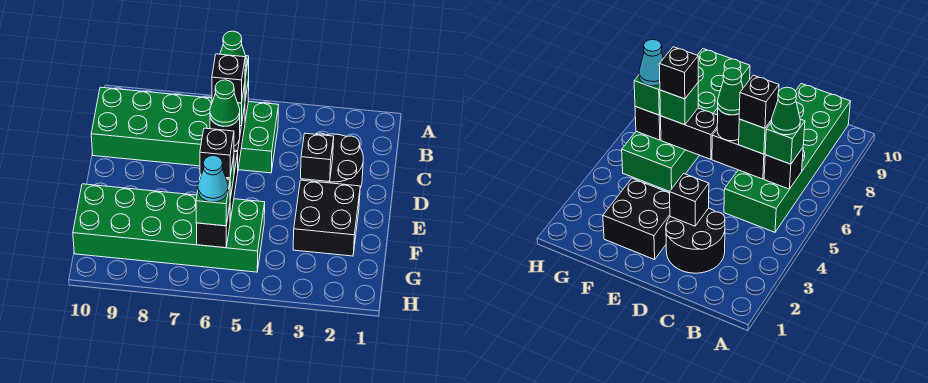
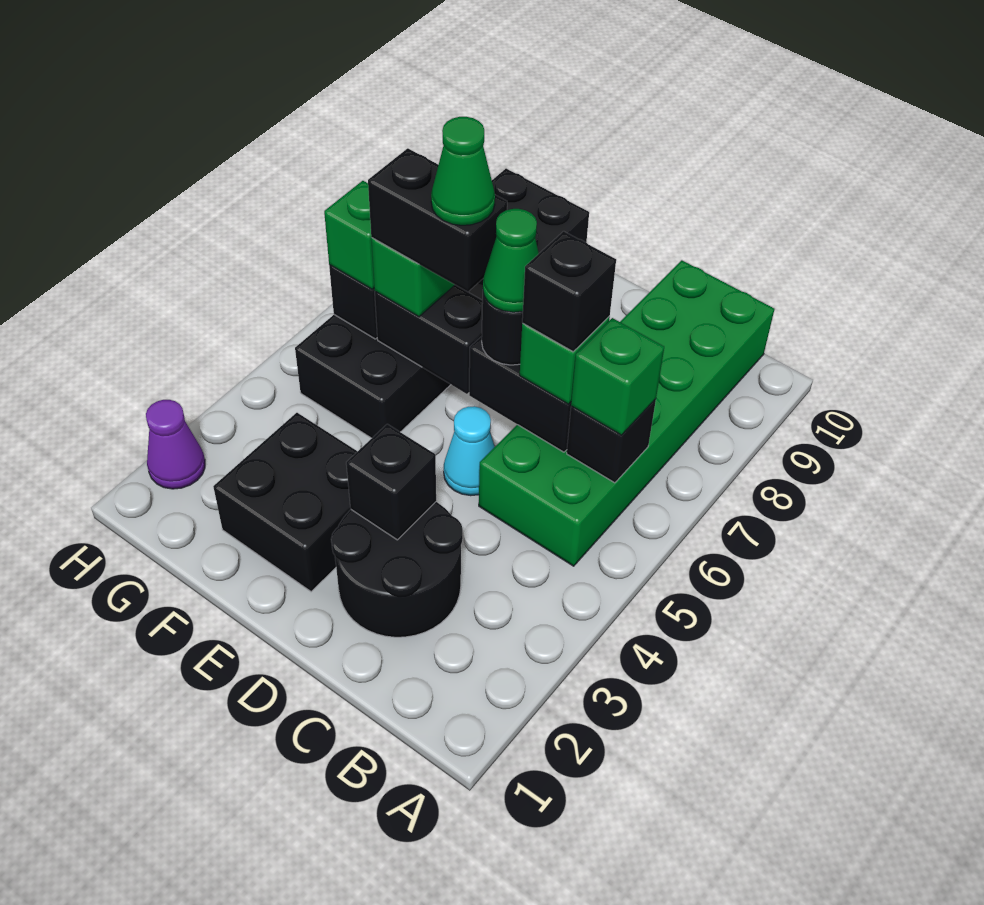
green 1x1 cone [220,31,247,71] -> green 1x1 cone moved to [431,117,495,225]
green 2x6 brick [73,184,265,272] -> black 2x6 brick [295,169,589,438]
black 1x1 brick [200,128,234,178] -> black 1x2 brick [368,148,507,292]
cyan 1x1 cone [198,156,228,202] -> cyan 1x1 cone moved to [444,406,495,496]
none -> purple 1x1 cone [146,400,205,489]

